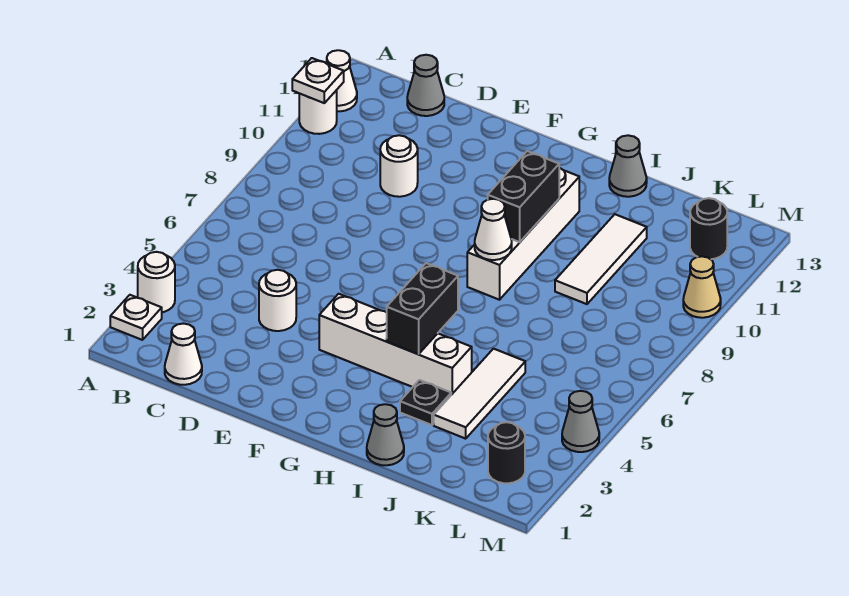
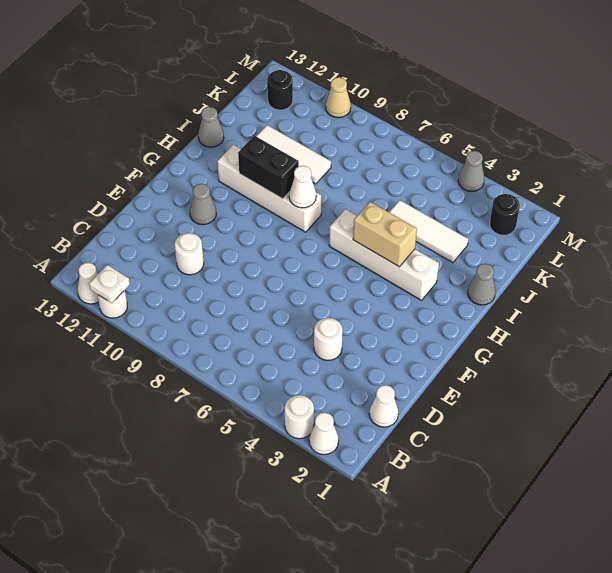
white 1x1 plate [110,295,162,340] -> white 1x1 cone [309,413,339,455]
grey 1x1 cone [407,55,444,116] -> grey 1x1 cone moved to [190,184,216,225]
white 1x4 brick [319,294,472,395] -> white 1x4 brick turned to [329,209,439,300]
black 1x2 brick [387,263,458,354] -> tan 1x2 brick [353,202,417,267]
black 1x1 plate [400,380,451,425] -> none

